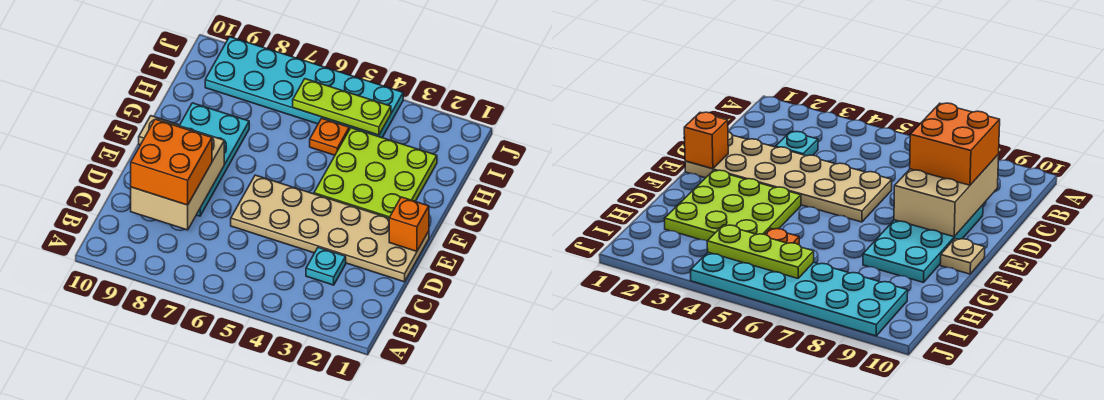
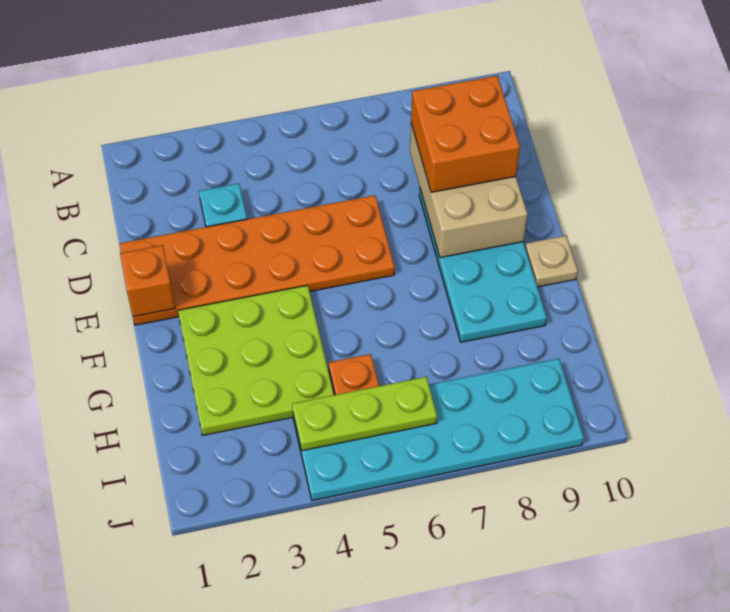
tan 2x6 plate [231,175,429,282] -> orange 2x6 plate [120,195,395,325]

